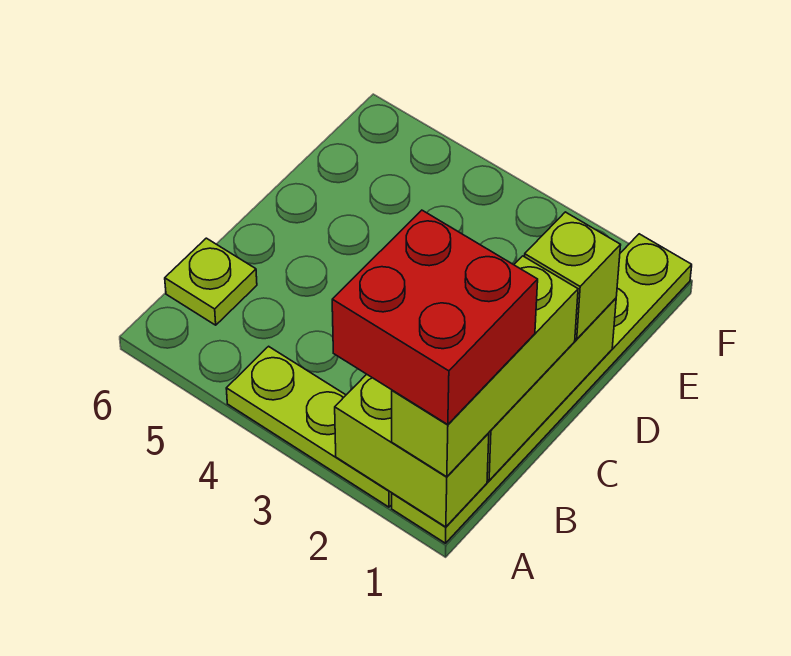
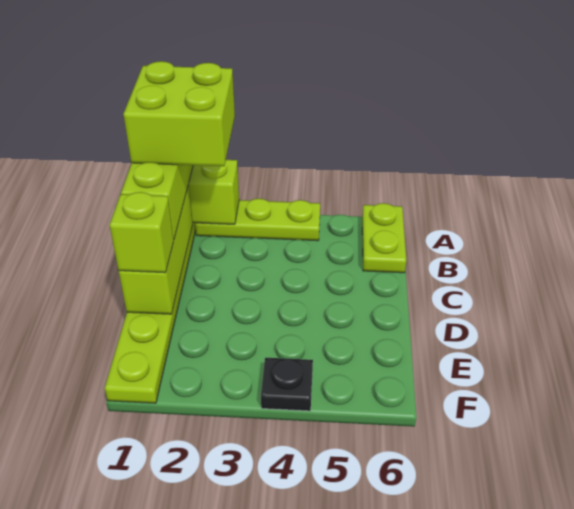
red 2x2 brick [332,210,538,425] -> lime 2x2 brick [123,61,235,166]
lime 1x1 plate [165,238,257,325] -> lime 1x2 plate [362,203,406,273]
none -> black 1x1 plate [261,358,313,411]

